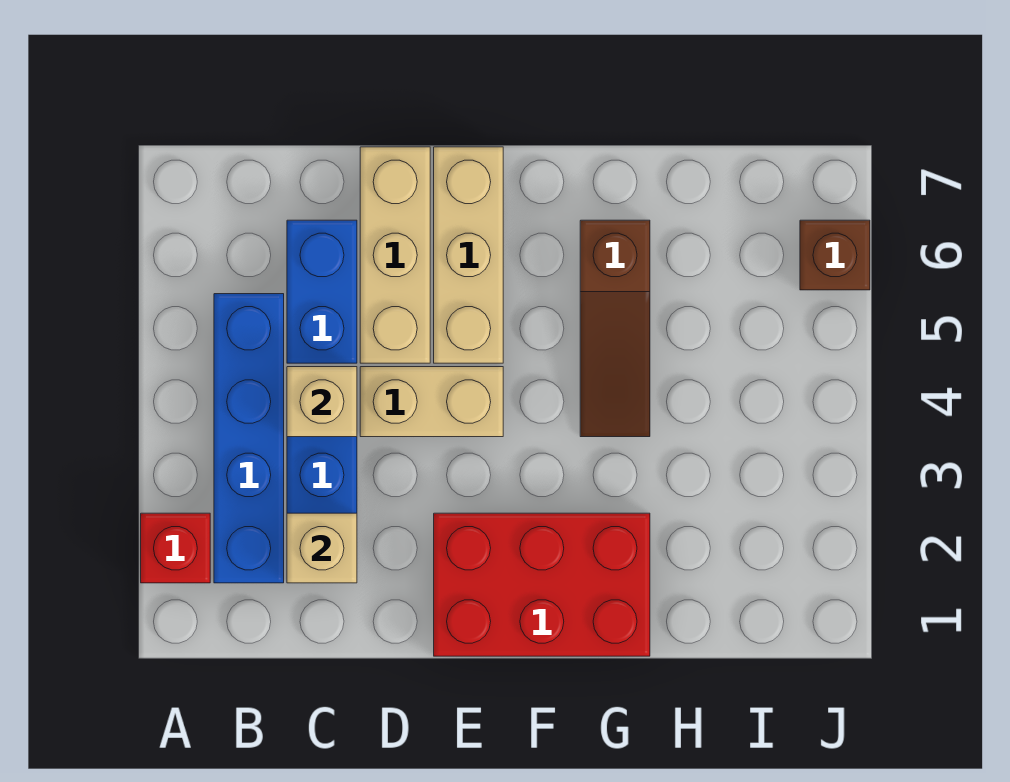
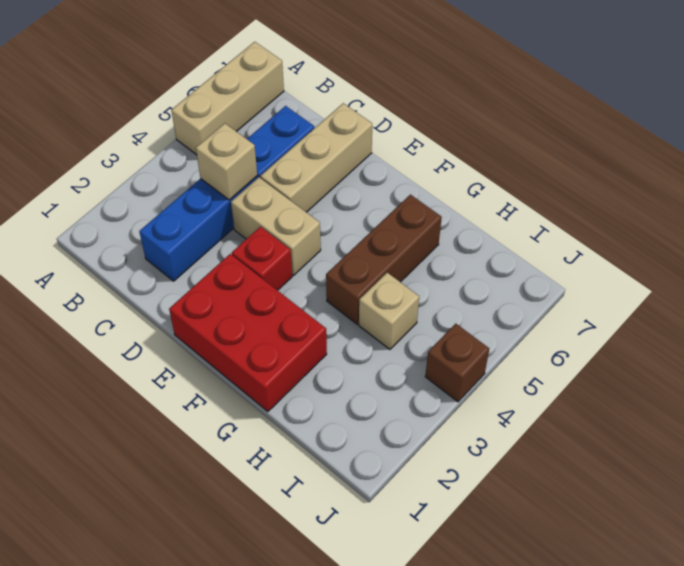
red 1x1 brick [141,513,210,583] -> red 1x1 brick moved to [232,227,292,290]
blue 1x4 brick [214,294,284,583] -> none
tan 1x1 brick [287,513,357,583] -> tan 1x1 brick moved to [359,273,419,349]
tan 1x3 brick [434,147,503,363] -> tan 1x3 brick moved to [171,42,284,155]
brown 1x3 slope [580,220,650,437] -> brown 1x3 brick [326,195,442,324]
brown 1x1 brick [800,220,870,290] -> brown 1x1 brick moved to [425,324,489,402]

